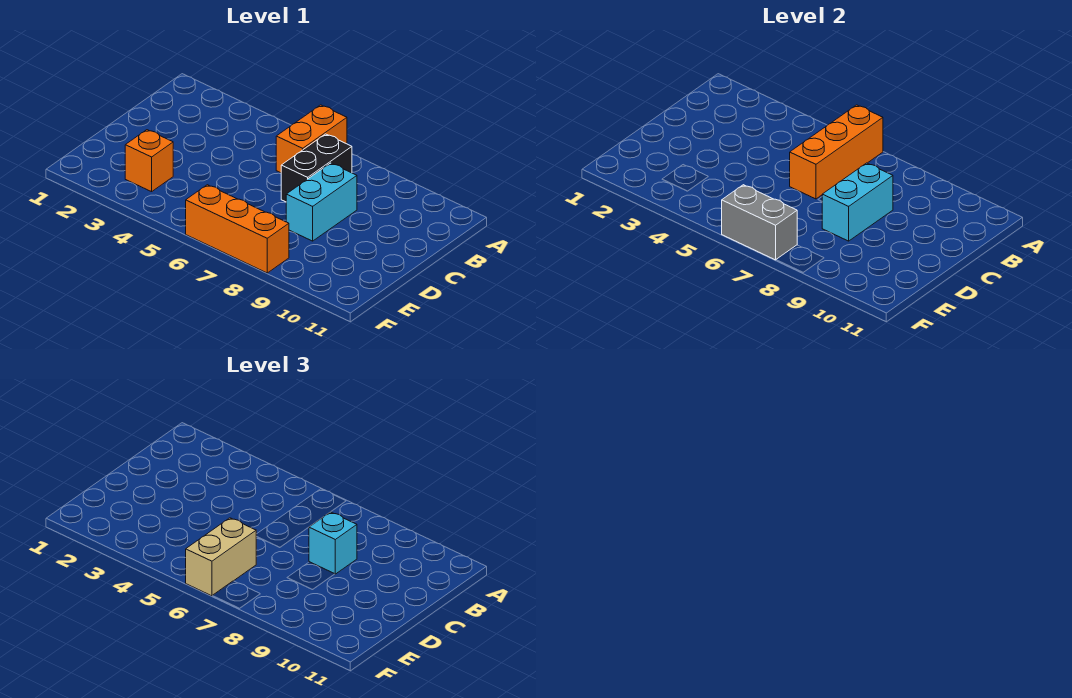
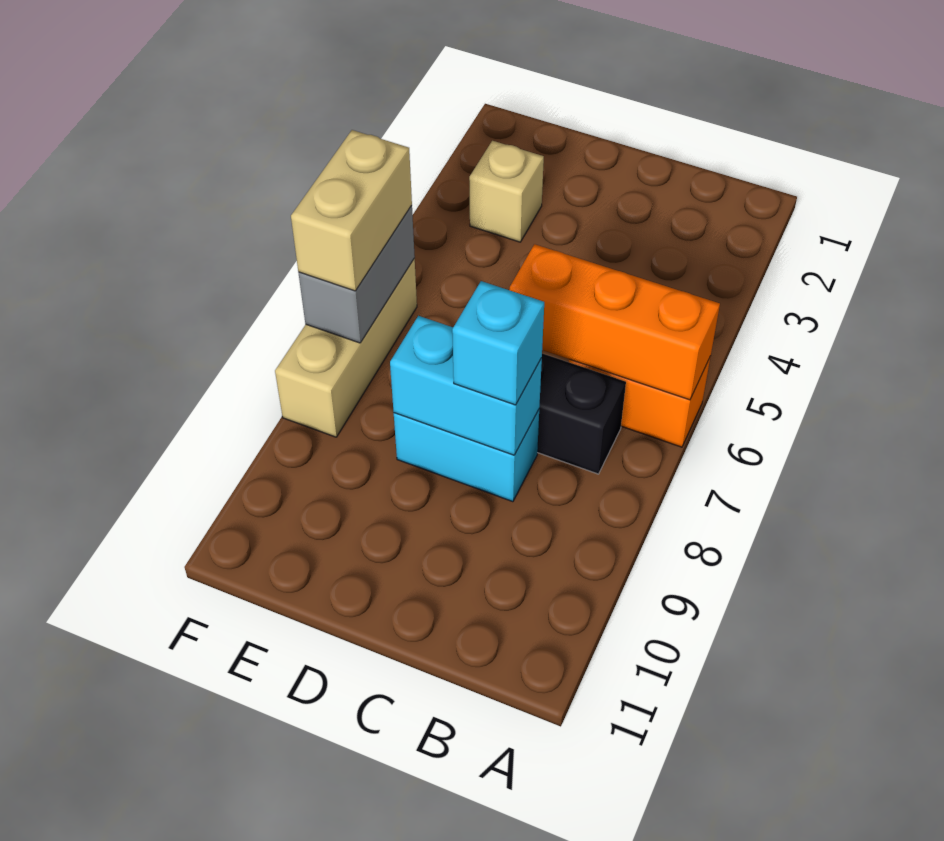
orange 1x1 brick [125,130,173,192] -> tan 1x1 brick [469,141,544,242]
tan 1x2 brick [186,518,256,596] -> tan 1x2 brick turned to [291,130,412,291]
orange 1x3 brick [186,185,289,273] -> tan 1x3 brick [275,259,417,437]

